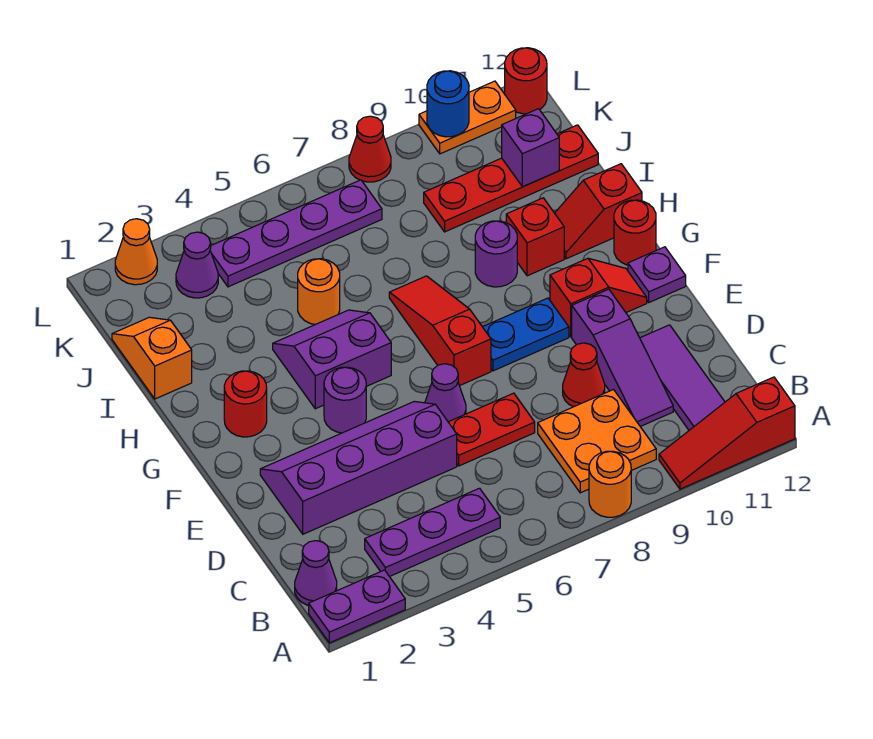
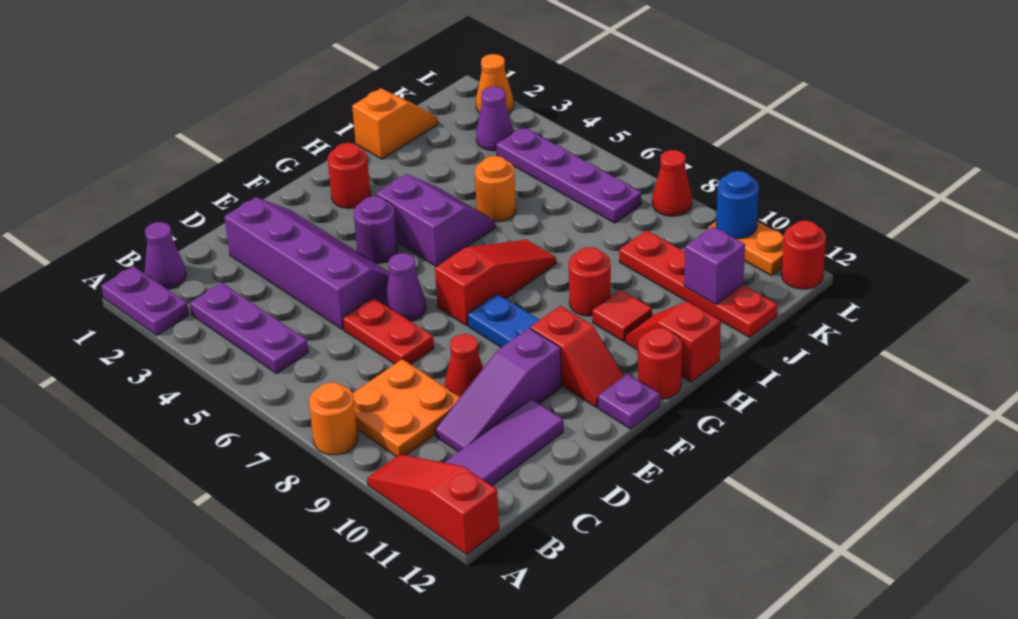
purple 1x1 round brick [475,221,517,287] -> red 1x1 round brick [569,247,611,316]
red 1x1 brick [506,198,564,276] -> red 1x1 tile [593,290,652,341]

